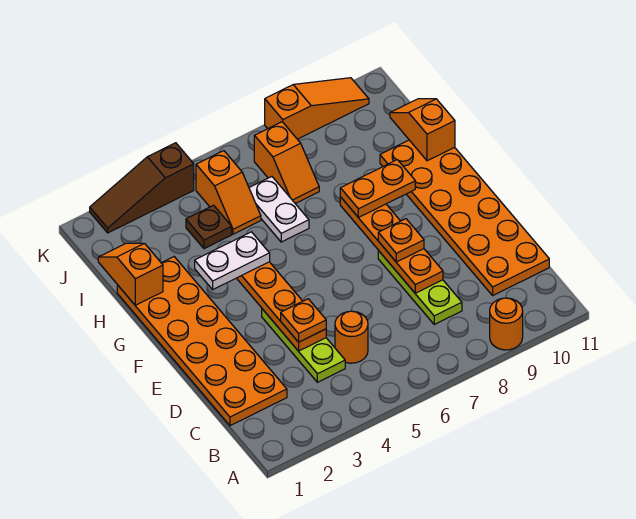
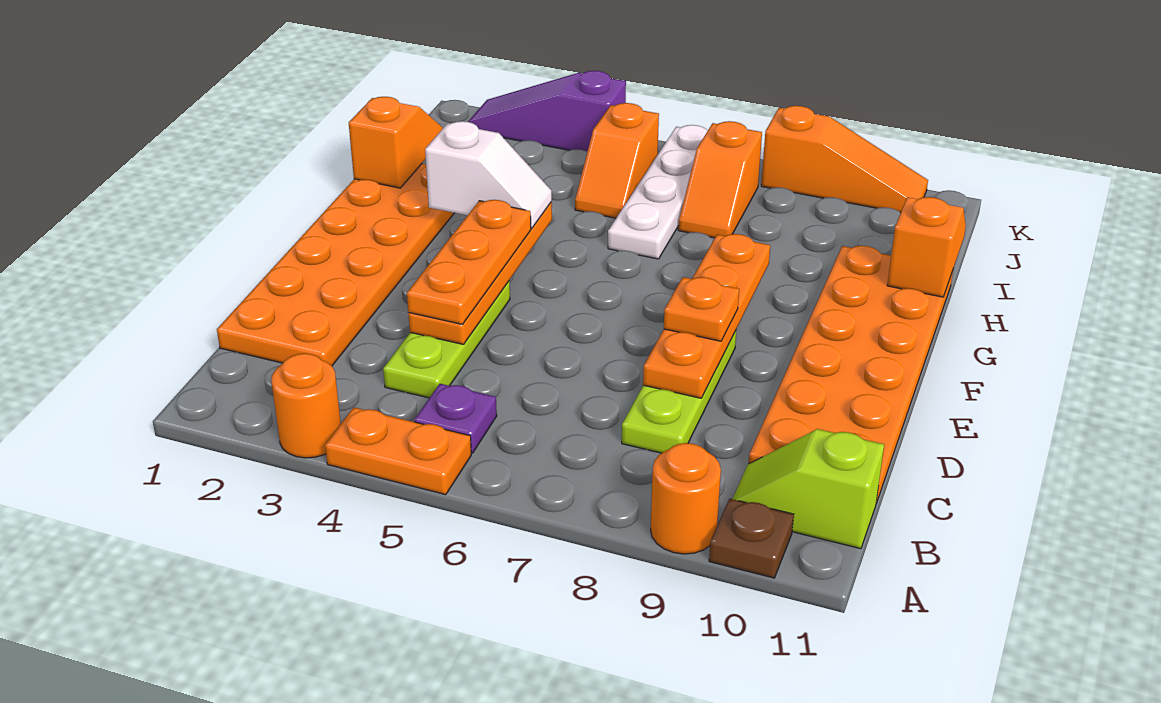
none -> purple 1x1 plate [414,384,497,453]
none -> lime 1x2 slope [733,429,884,549]
orange 1x1 round brick [335,311,368,363] -> orange 1x1 round brick moved to [271,353,341,458]
orange 1x1 plate [281,299,326,342] -> orange 1x3 plate [407,200,531,324]
white 1x2 plate [195,232,270,290] -> white 1x2 slope [425,121,552,228]
orange 1x2 plate [340,160,415,217] -> orange 1x2 plate moved to [325,407,471,495]
white 1x2 plate [249,177,309,242] -> white 1x4 plate [608,125,707,259]
brown 1x1 plate [186,205,232,249] -> brown 1x1 plate moved to [709,499,794,578]
brown 1x3 slope [90,143,194,233] -> purple 1x3 slope [468,71,626,152]

